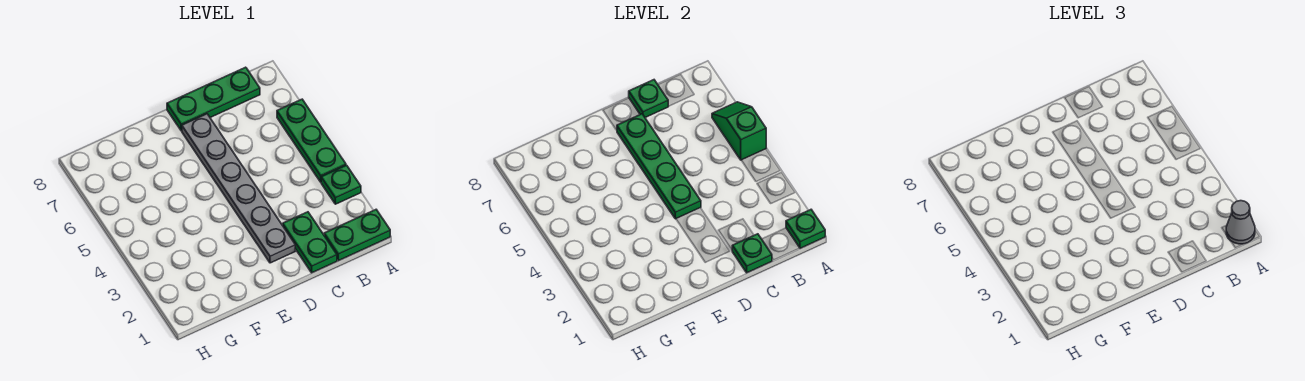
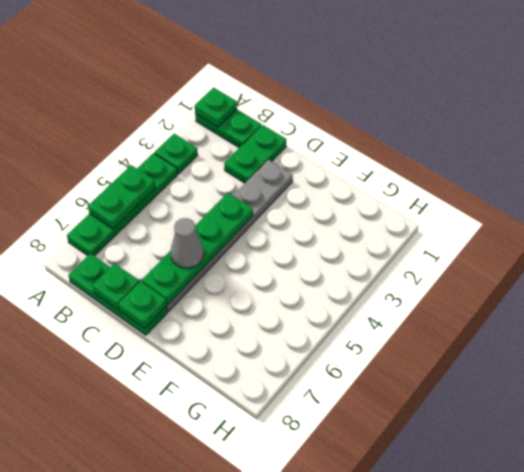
grey 1x1 cone [1226,201,1255,244] -> grey 1x1 cone moved to [171,218,204,268]
green 1x3 plate [277,99,346,182] -> green 1x4 plate [67,153,177,256]
green 1x2 slope [712,102,766,160] -> green 1x2 plate [88,165,156,229]
green 1x1 plate [732,234,772,273] -> green 1x1 plate moved to [118,281,167,328]

